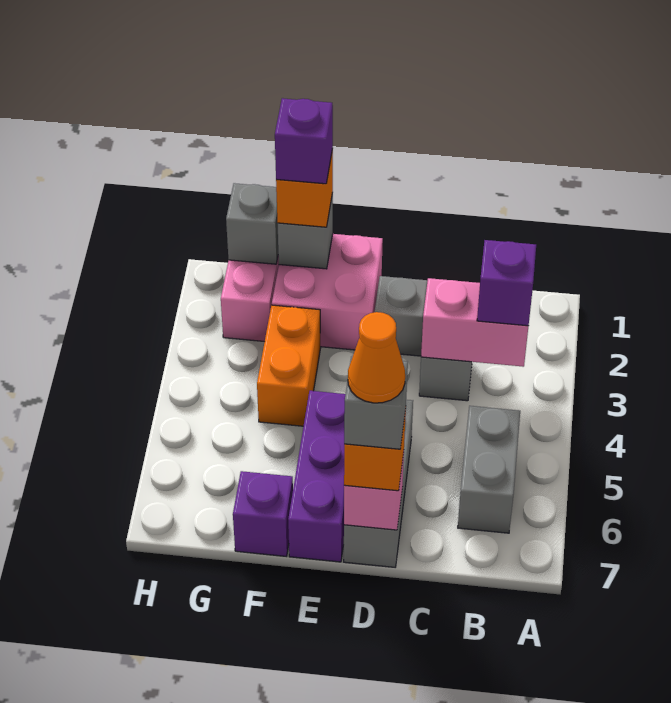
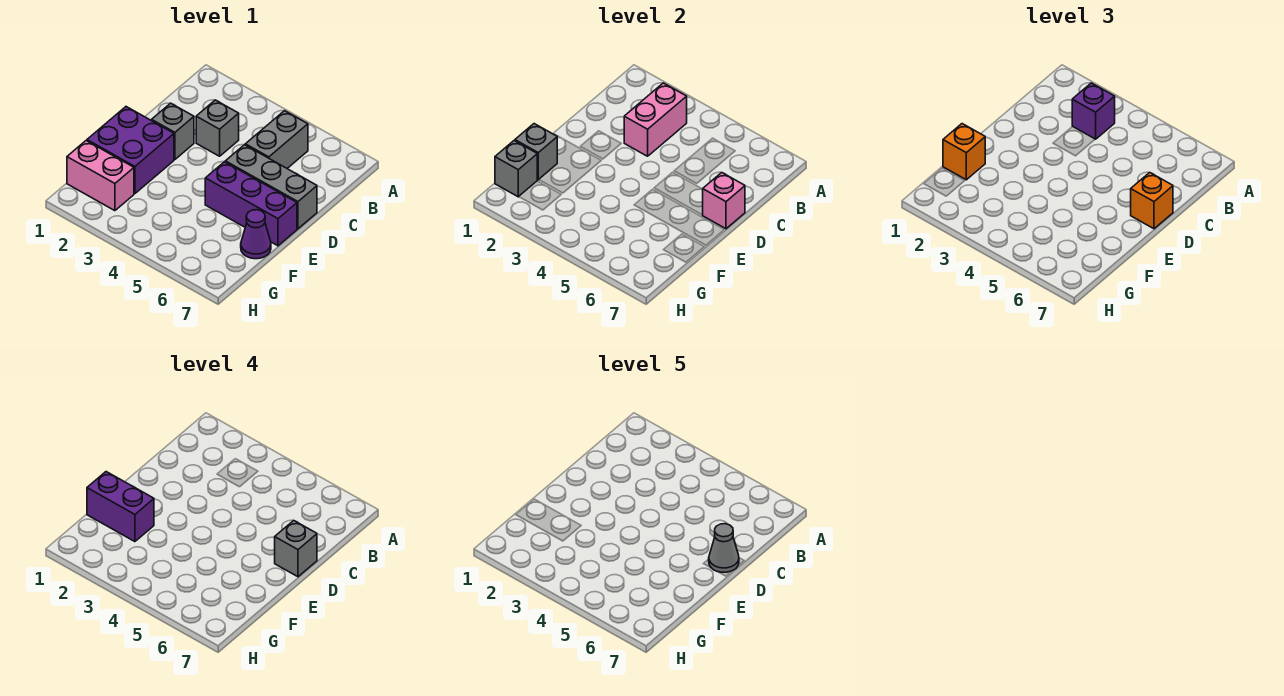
grey 1x2 brick [458,406,520,533] -> grey 1x2 brick turned to [245,111,308,168]
orange 1x1 cone [348,312,405,403] -> grey 1x1 cone [709,524,739,572]
pink 2x2 brick [272,234,383,350] -> purple 2x2 brick [87,107,174,194]
purple 1x1 brick [275,98,333,184] -> purple 1x2 brick [87,472,154,542]
orange 1x2 brick [257,305,321,426] -> none
purple 1x1 brick [233,471,293,556] -> purple 1x1 cone [241,210,271,259]

